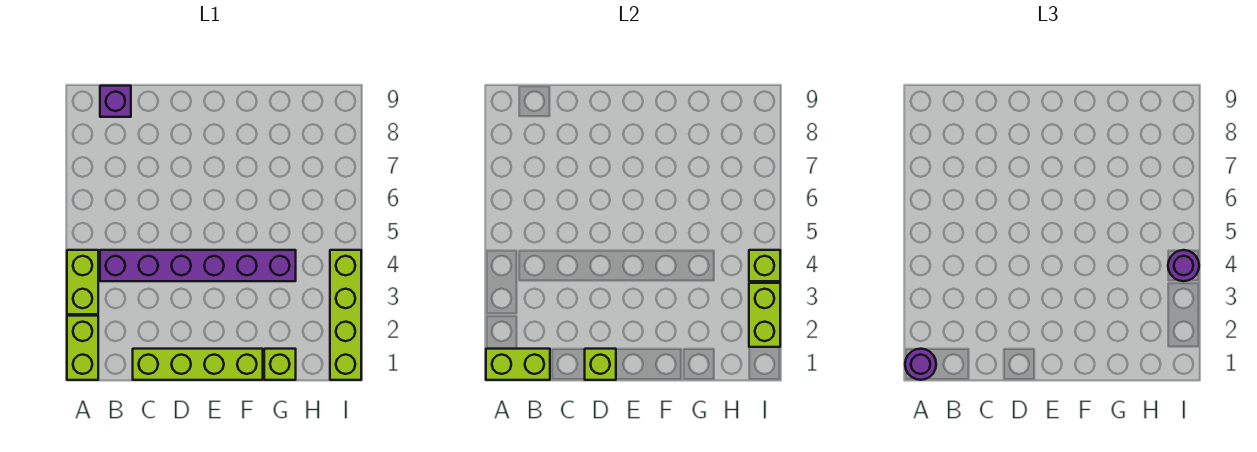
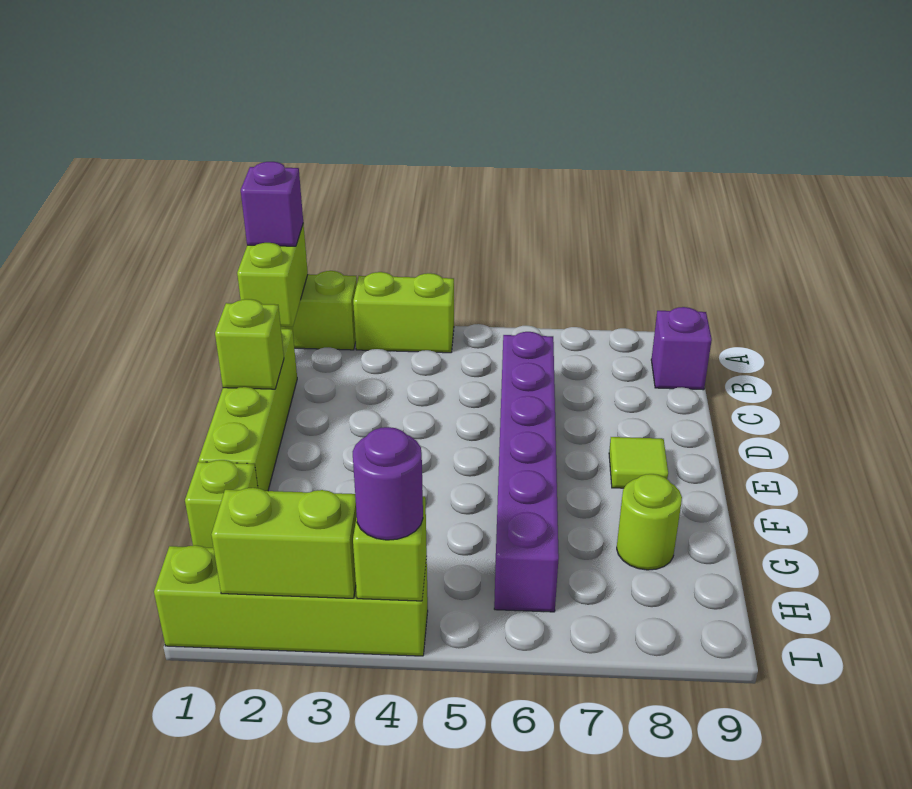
purple 1x1 round brick [905,349,936,380] -> purple 1x1 brick [241,162,303,246]
purple 1x6 brick [100,250,296,281] -> purple 1x6 brick moved to [494,332,559,612]
none -> lime 1x1 tile [609,437,668,488]
none -> lime 1x1 round brick [617,474,682,570]

